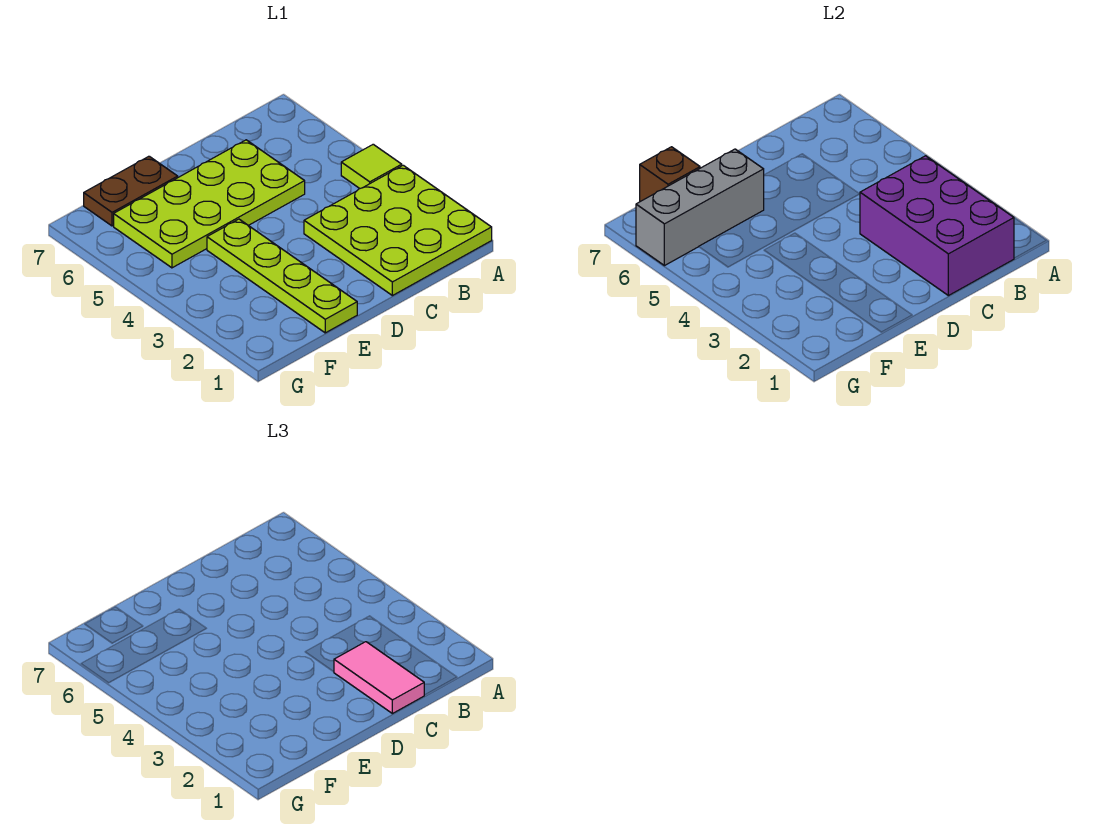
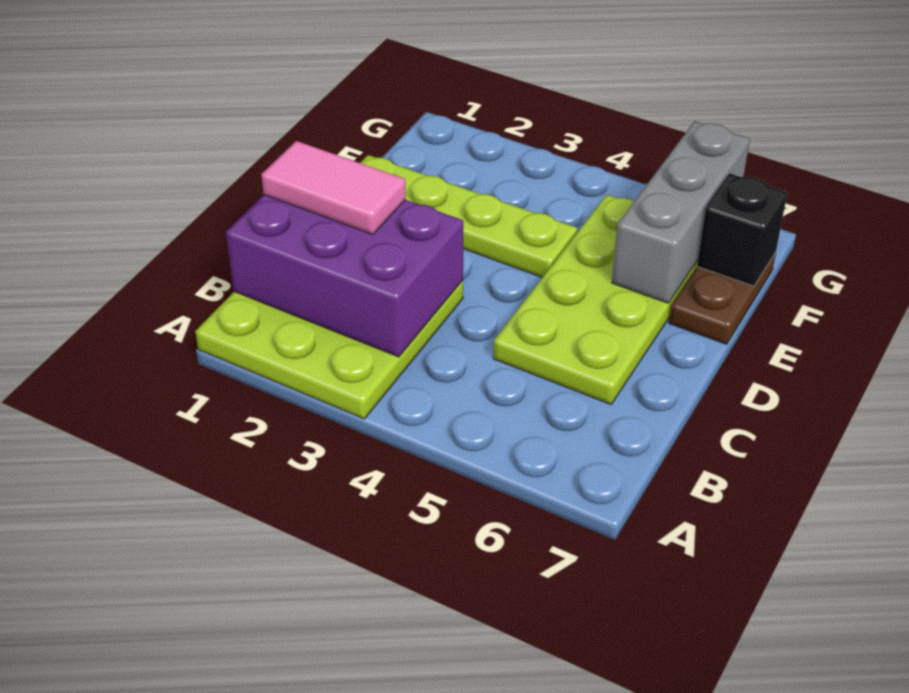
lime 1x1 tile [341,144,402,189] -> none
brown 1x1 brick [640,147,700,202] -> black 1x1 brick [697,173,787,286]

